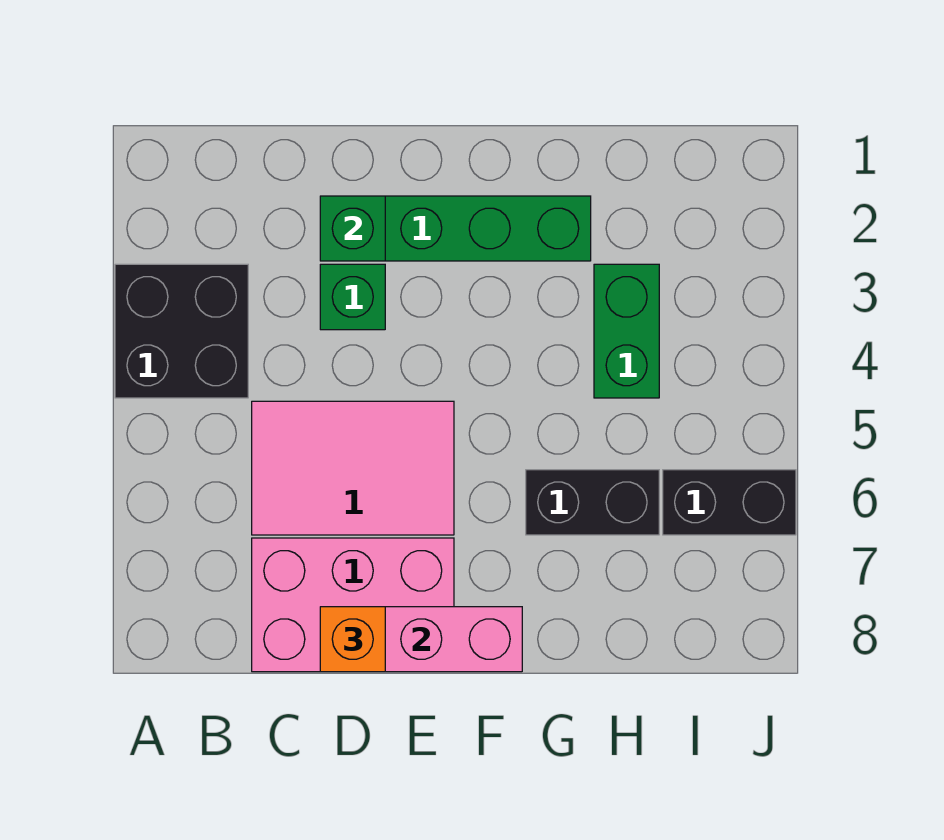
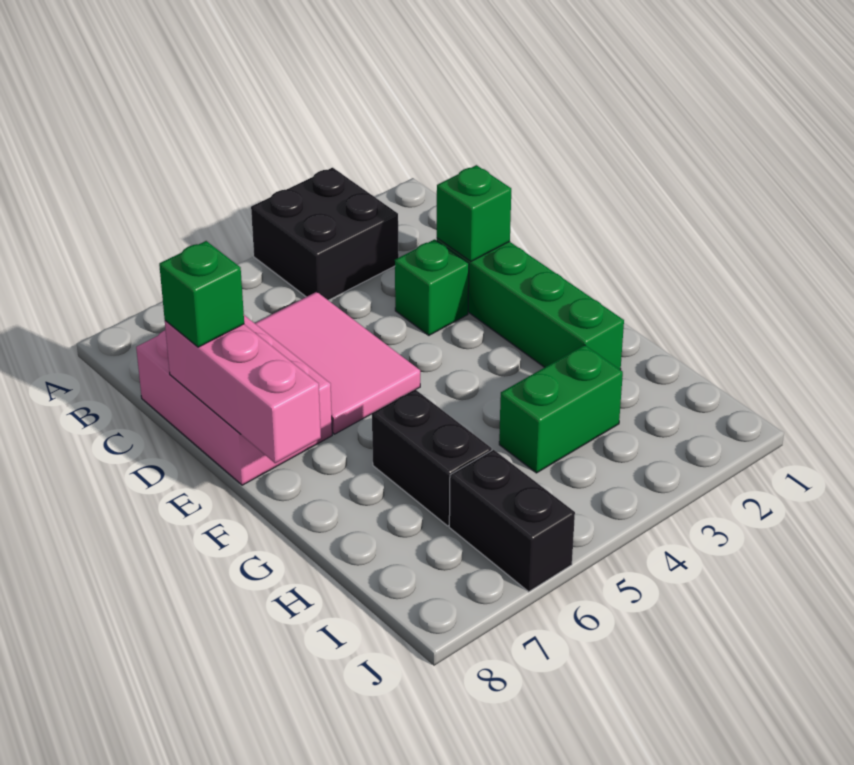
orange 1x1 brick [320,607,385,672] -> green 1x1 brick [159,241,244,347]

